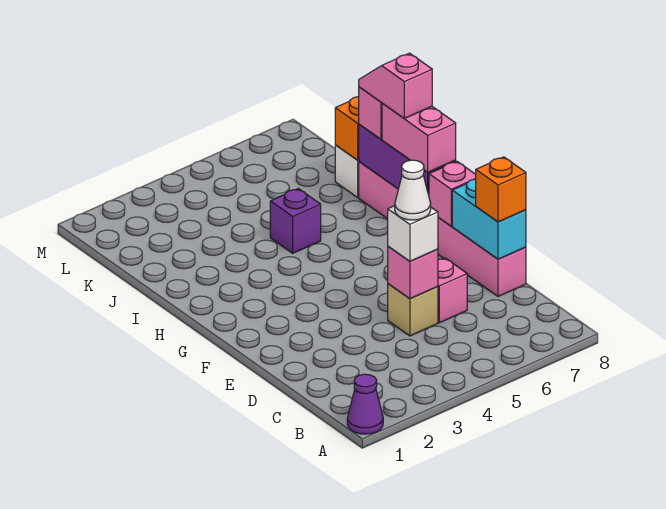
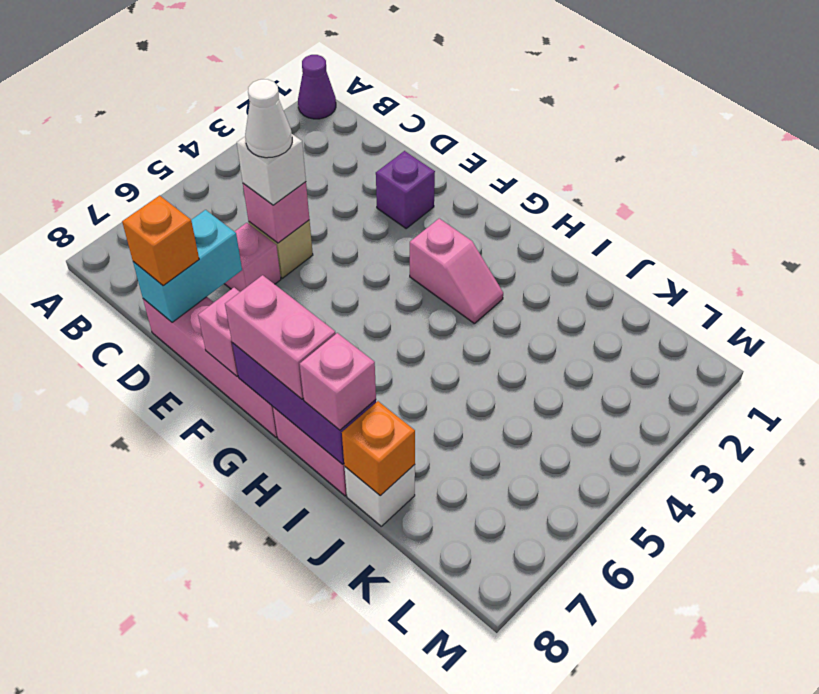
cyan 1x2 brick [452,179,526,259] -> cyan 1x2 brick turned to [133,210,242,322]
pink 1x2 slope [359,53,432,118] -> pink 1x2 slope moved to [410,218,503,323]
purple 1x1 brick [270,189,321,253] -> purple 1x1 brick moved to [376,151,435,228]

